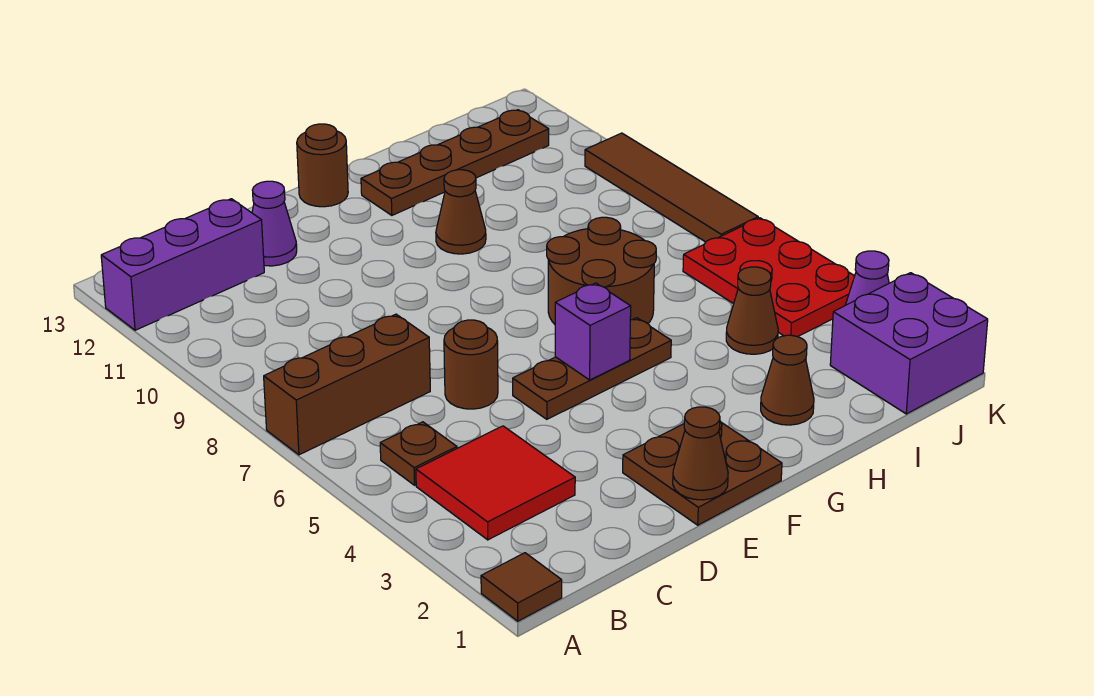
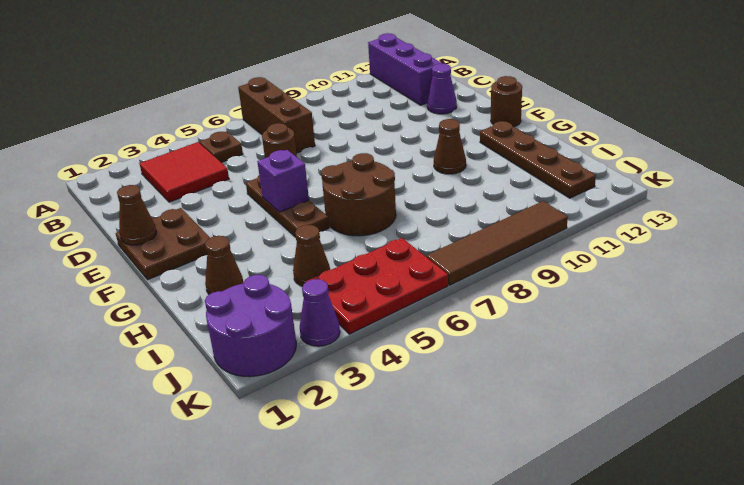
brown 1x1 tile [481,553,562,621] -> none
purple 2x2 brick [830,273,988,414] -> purple 2x2 round brick [205,275,296,377]

